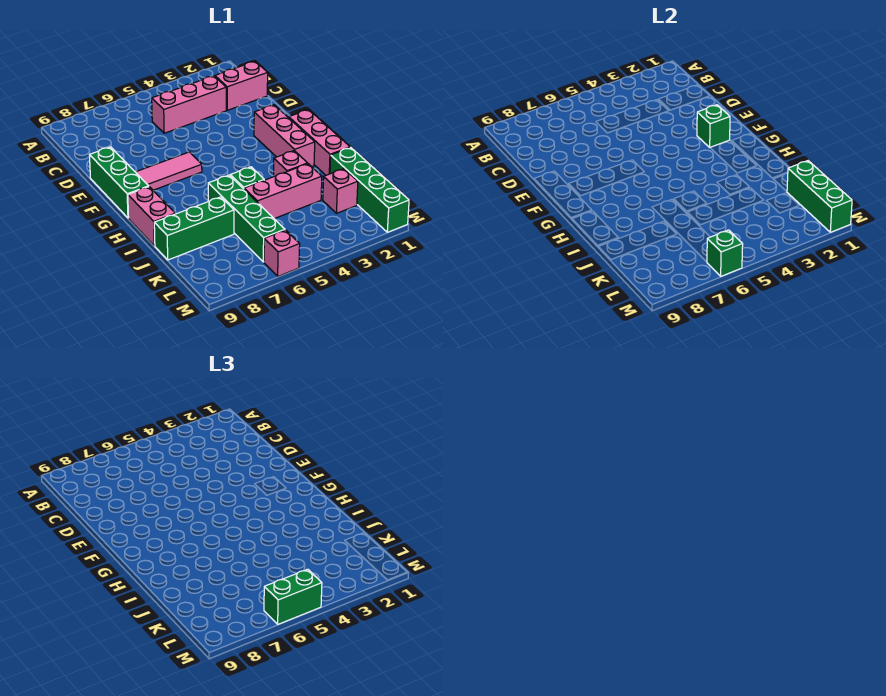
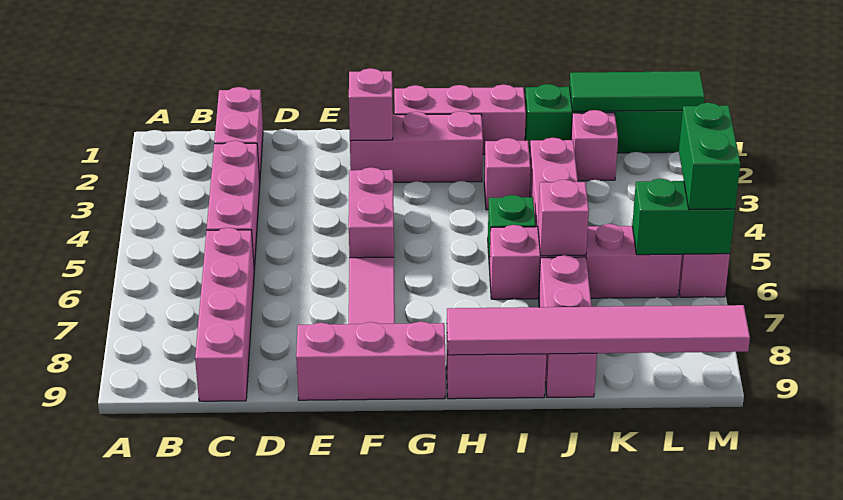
none -> pink 1x4 brick [195,228,254,401]
green 1x3 brick [90,147,149,218] -> pink 1x3 brick [296,321,446,400]
green 1x1 brick [697,105,730,147] -> pink 1x1 brick [349,68,393,141]
none -> pink 1x2 brick [349,167,394,258]
none -> pink 1x6 tile [447,305,750,355]
green 1x4 brick [208,175,285,262] -> pink 1x4 brick [490,224,682,299]
none -> pink 1x1 brick [538,180,589,256]
green 1x3 brick [154,197,234,260] -> pink 1x3 brick [539,255,597,397]
green 1x3 brick [787,161,852,232] -> green 1x3 tile [569,71,704,111]
green 1x1 brick [707,230,743,276] -> green 1x2 brick [632,179,735,255]

